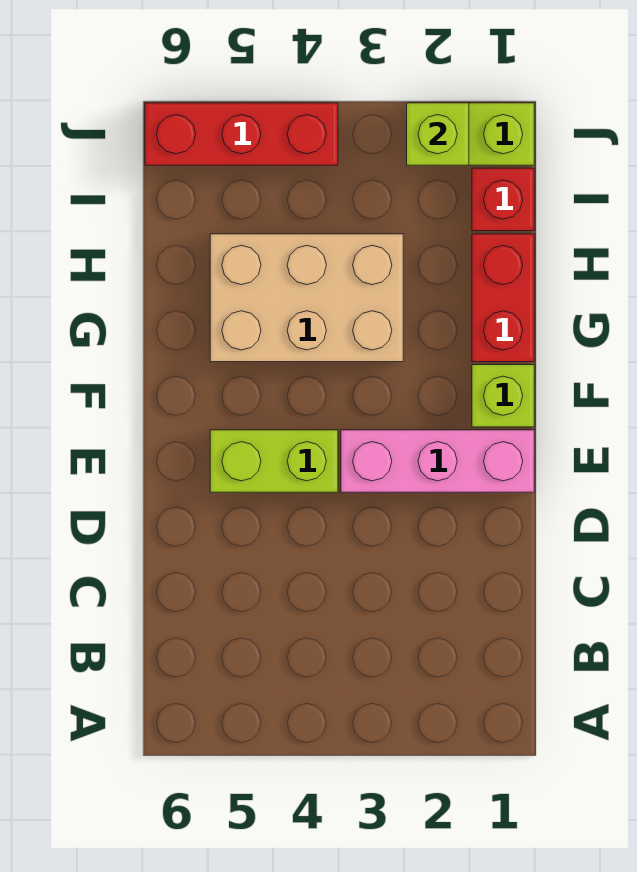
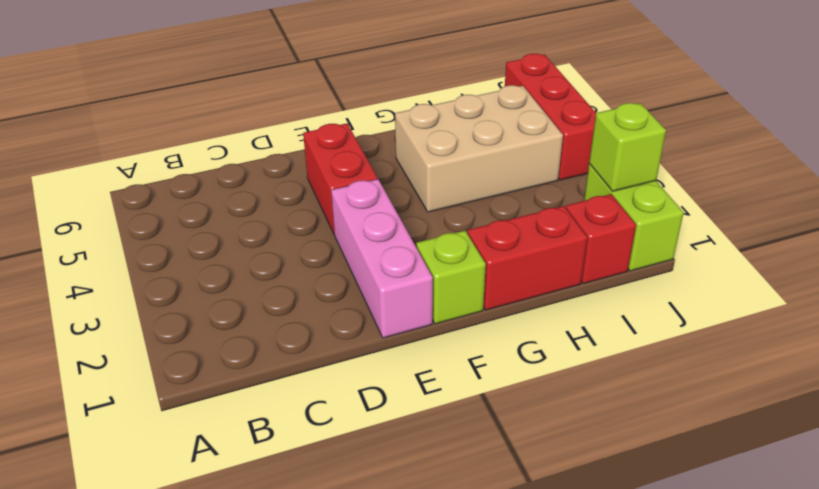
lime 1x2 brick [210,430,338,492] -> red 1x2 brick [303,123,378,235]
tan 2x3 brick [210,234,403,362] -> tan 2x3 brick turned to [395,85,563,212]

